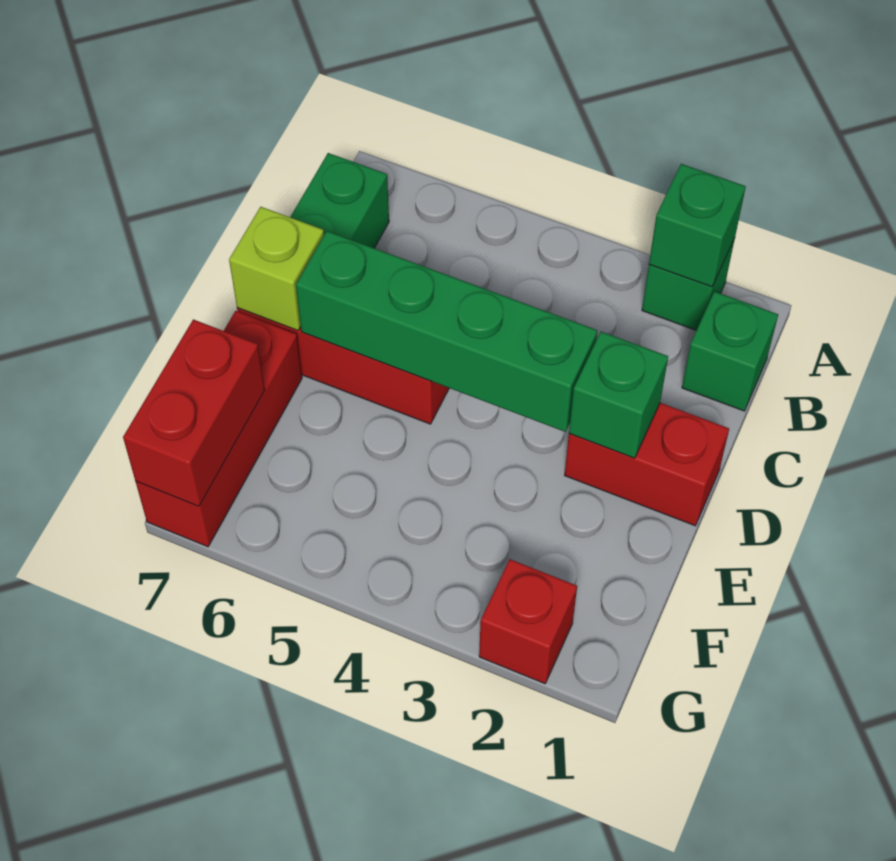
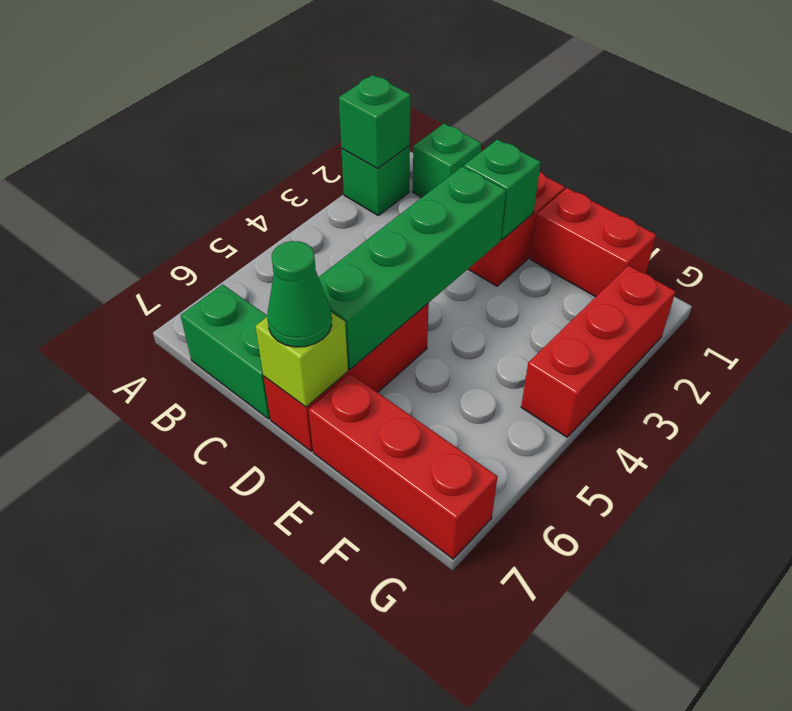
none -> green 1x1 cone [267,241,332,347]
red 1x2 brick [123,319,265,506] -> red 1x2 brick moved to [531,188,656,297]
red 1x1 brick [479,559,577,684] -> red 1x3 brick [521,265,676,437]

